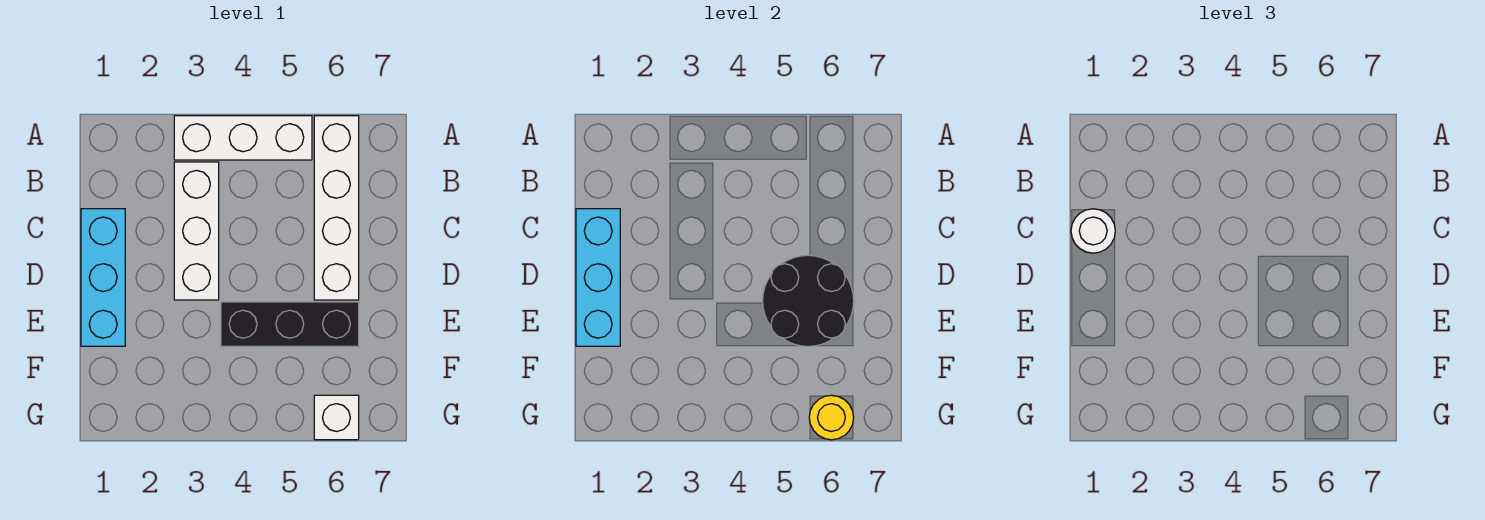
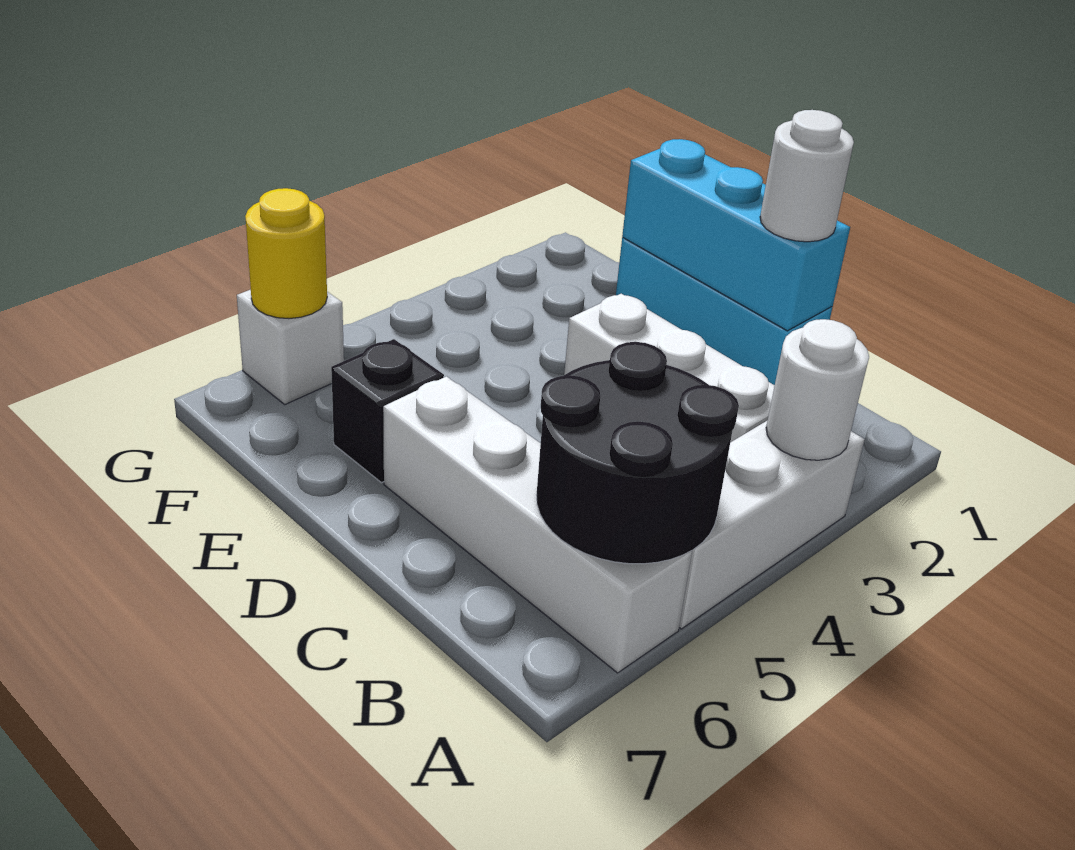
none -> white 1x1 round brick [766,319,869,460]
black 2x2 round brick [763,255,854,346] -> black 2x2 round brick moved to [536,342,739,564]
black 1x3 brick [221,302,359,346] -> black 1x1 brick [331,339,444,483]

